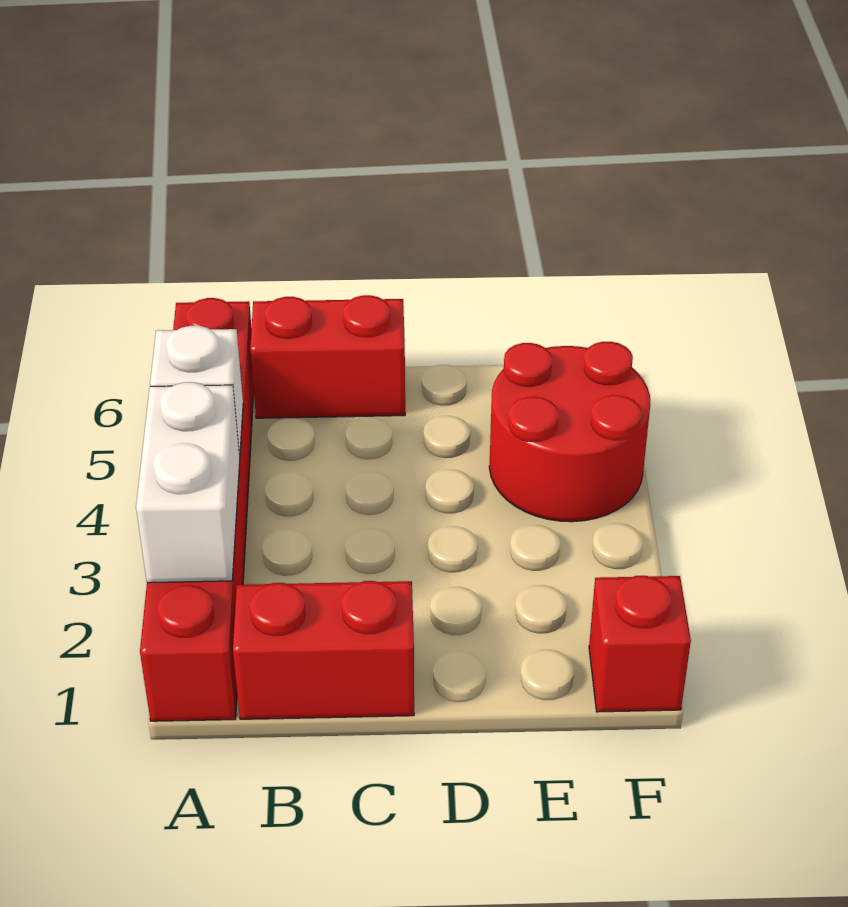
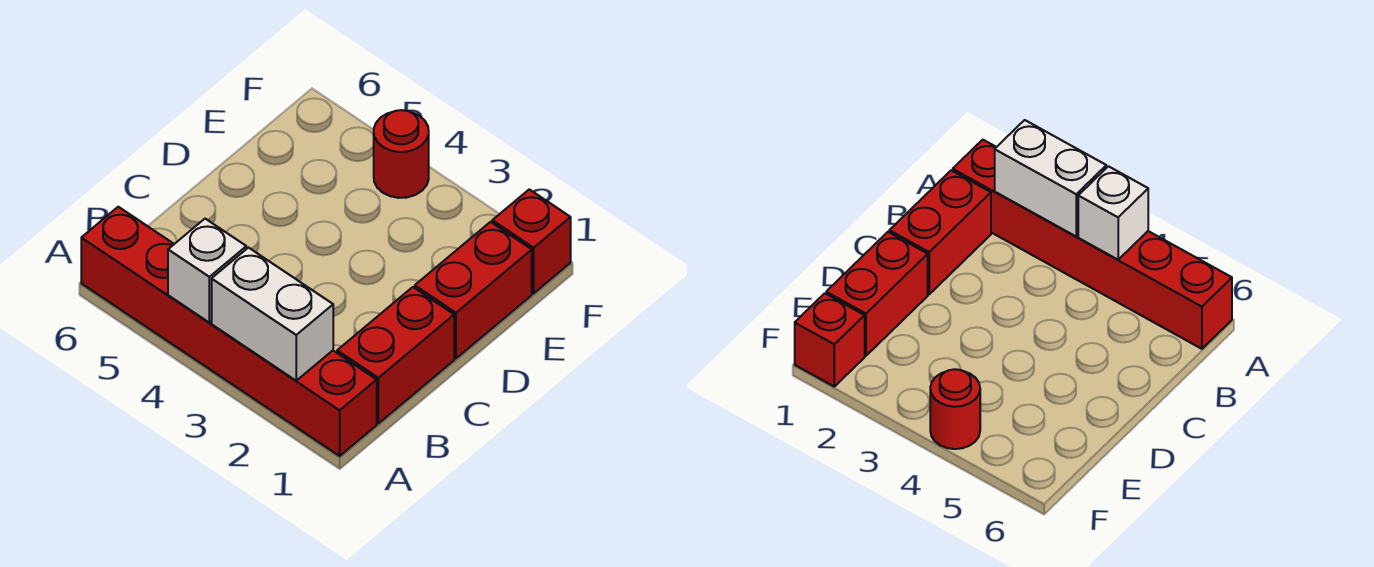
red 1x2 brick [250,295,405,418] -> red 1x2 brick moved to [415,222,532,358]
red 2x2 round brick [489,342,650,522] -> red 1x1 round brick [374,110,429,198]

